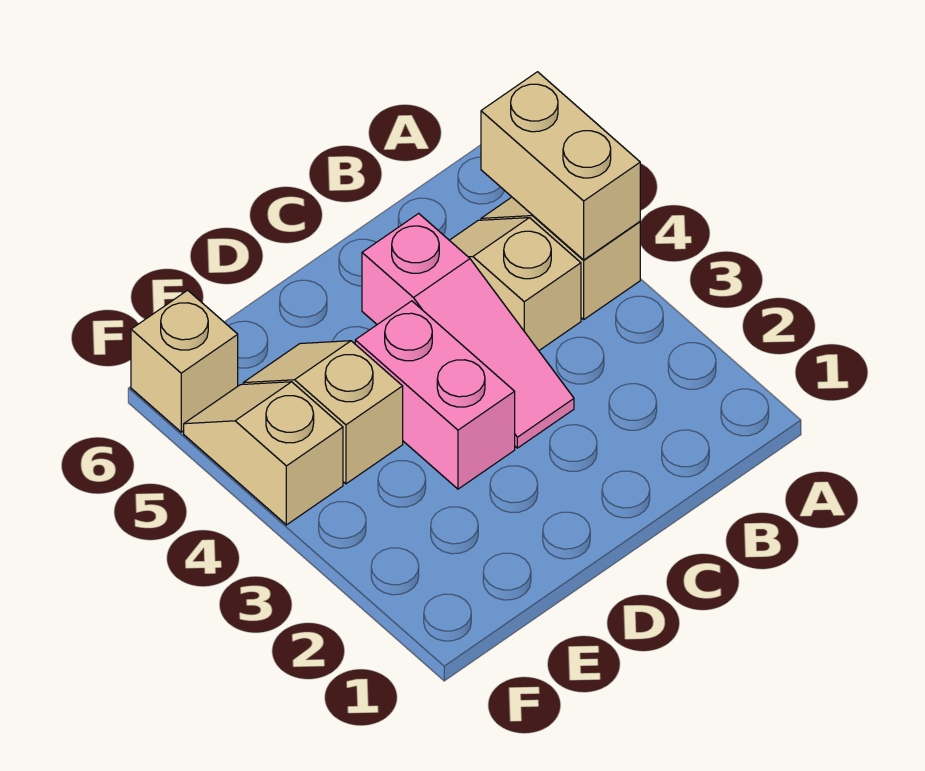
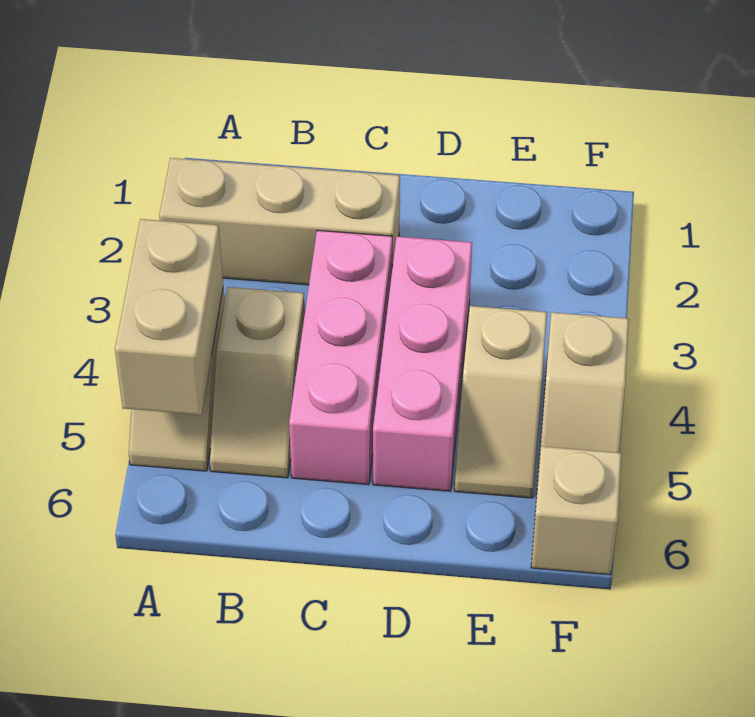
none -> tan 1x3 brick [159,158,400,285]
pink 1x3 slope [362,213,574,448] -> pink 1x3 brick [289,230,392,485]
pink 1x2 brick [355,301,515,489] -> pink 1x3 brick [373,237,472,491]

